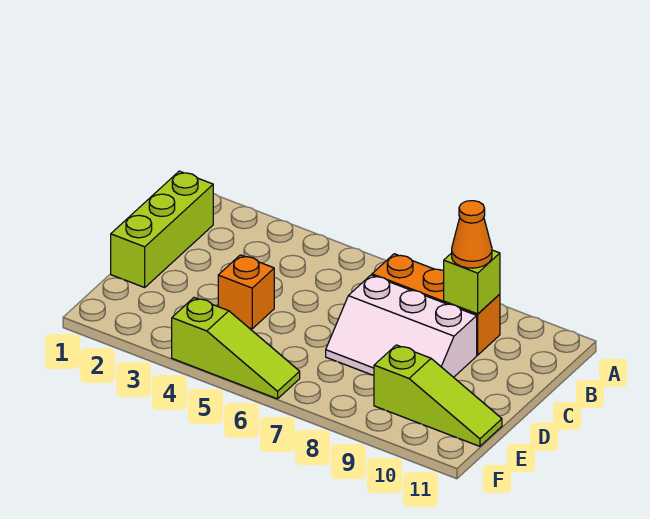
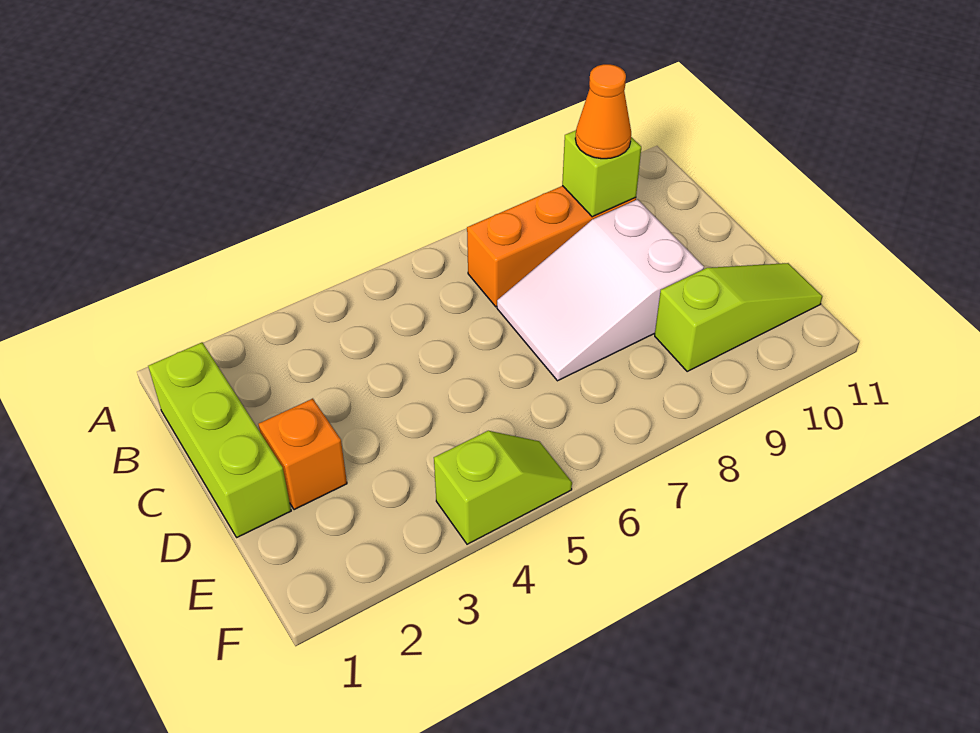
white 2x3 slope [326,275,477,377] -> white 2x3 slope turned to [497,199,704,381]
orange 1x1 brick [218,255,274,329] -> orange 1x1 brick moved to [259,399,347,510]
lime 1x3 slope [172,298,300,399] -> lime 1x2 slope [434,431,572,544]

